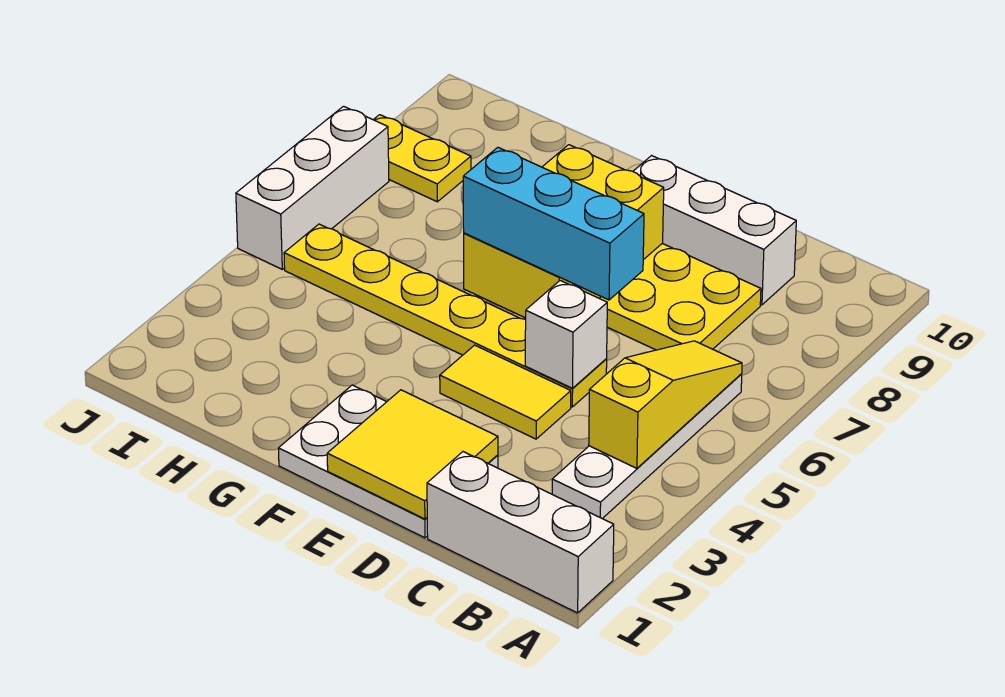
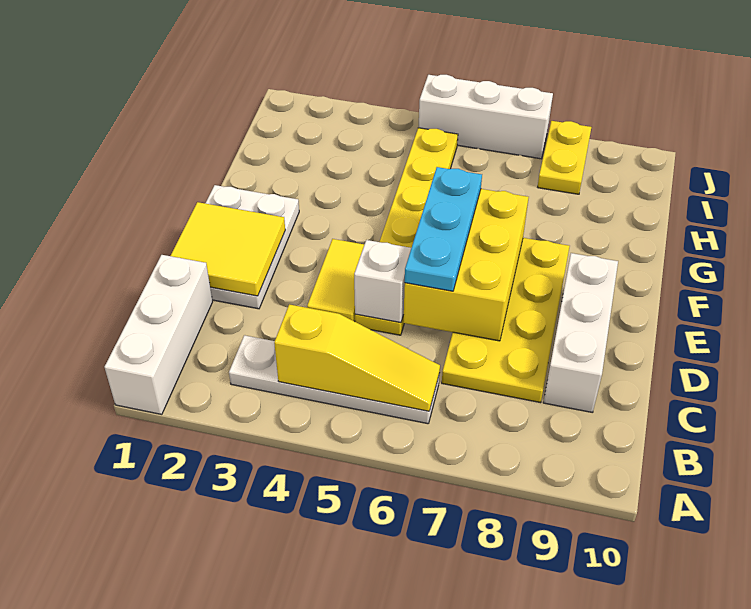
cyan 1x3 brick [463,147,644,300] -> cyan 1x3 plate [405,167,482,291]
yellow 2x3 brick [464,145,664,318] -> yellow 2x3 brick turned to [403,189,529,341]

